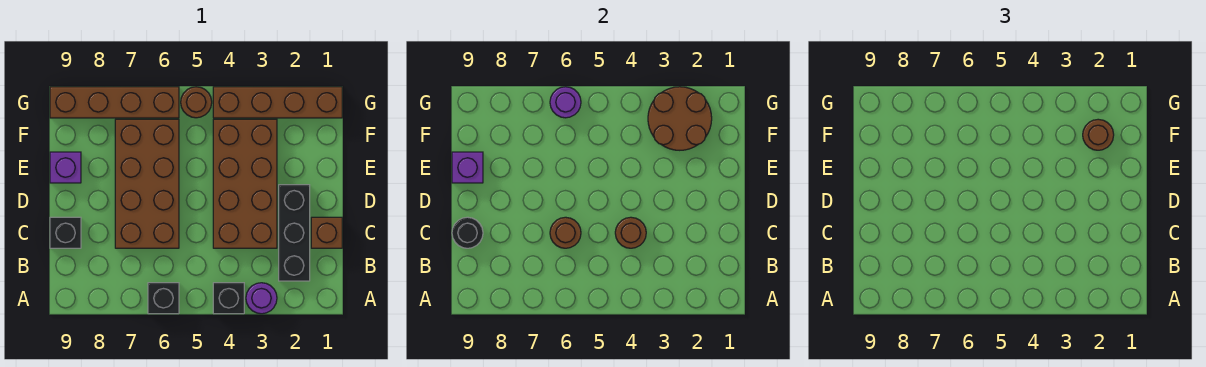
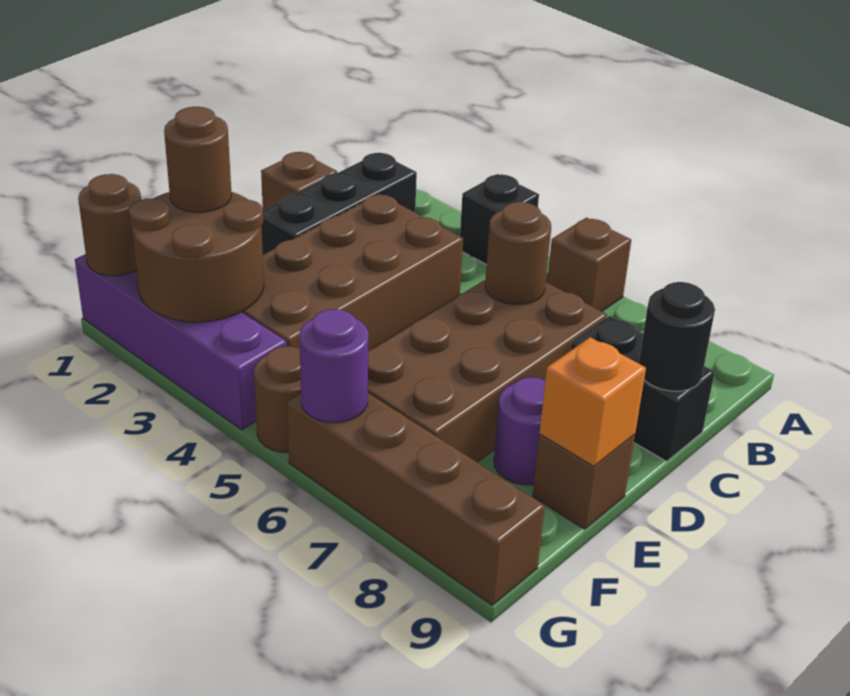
purple 1x1 round brick [246,283,277,314] -> purple 1x1 round brick moved to [494,377,545,485]
black 1x1 brick [148,283,179,314] -> brown 1x1 brick [547,218,631,312]
brown 1x1 round brick [615,217,646,248] -> brown 1x1 round brick moved to [78,174,141,276]
black 1x1 brick [50,217,81,248] -> black 1x2 brick [571,316,715,461]
purple 1x1 brick [50,152,81,183] -> brown 1x1 brick [533,435,635,529]
purple 1x1 brick [452,152,483,183] -> orange 1x1 brick [539,337,646,466]
brown 1x4 brick [213,87,342,118] -> purple 1x4 brick [75,254,286,430]

